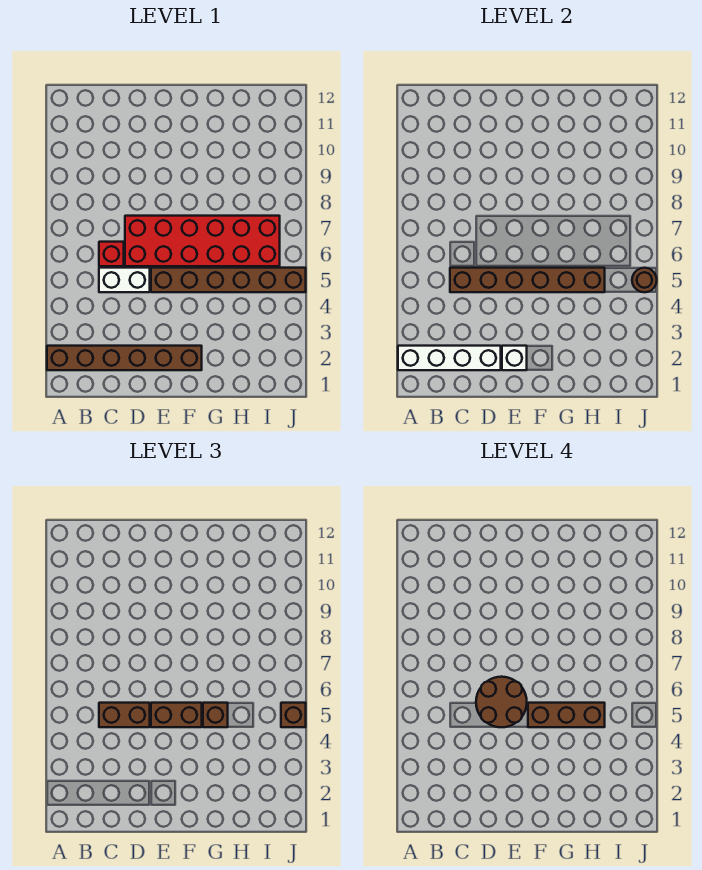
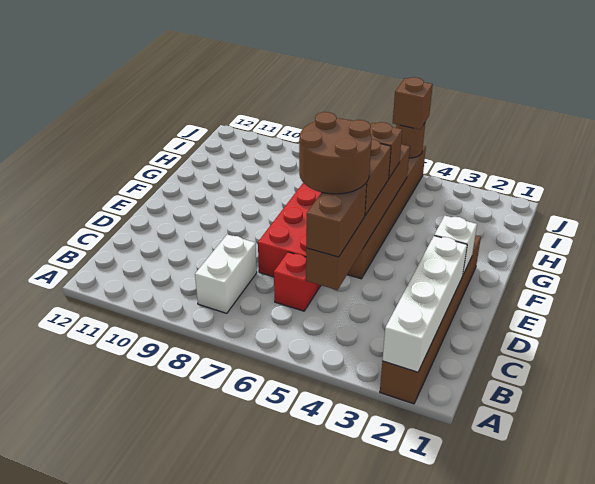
white 1x2 brick [99,268,150,292] -> white 1x2 brick moved to [195,234,257,313]
brown 1x3 brick [528,703,605,727] -> none

